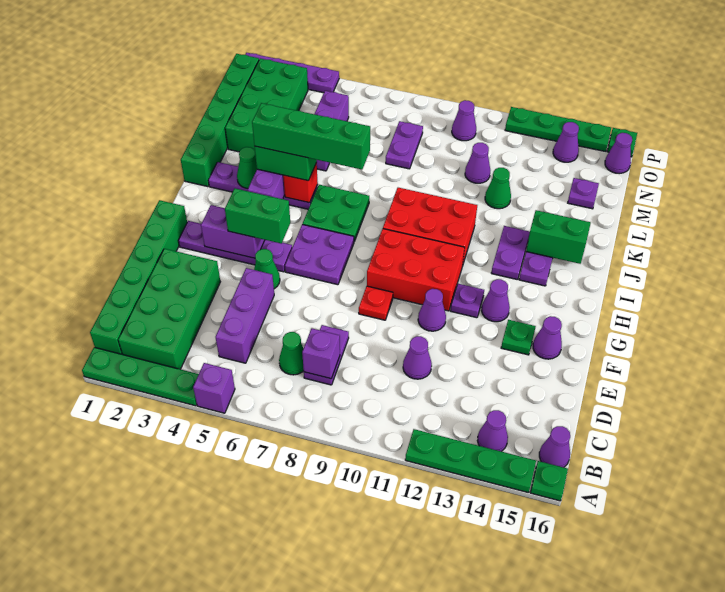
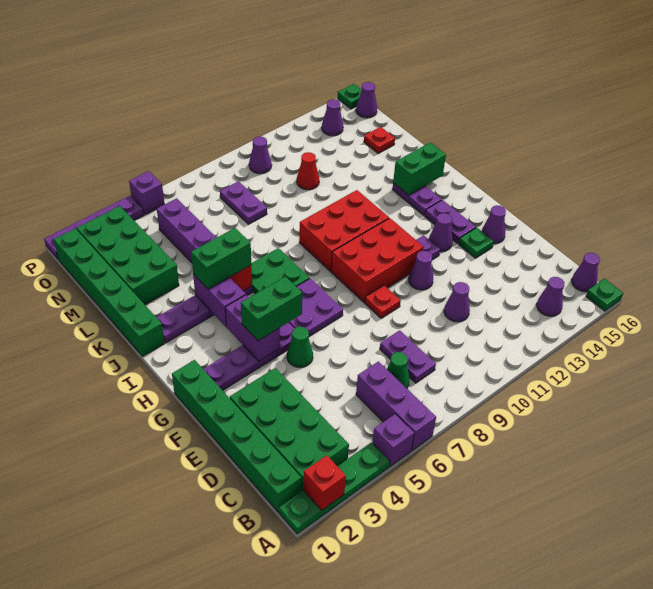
none -> red 1x1 brick [303,455,346,510]
green 1x4 plate [405,429,536,493] -> none
purple 1x3 brick [216,268,274,363] -> purple 1x3 brick moved to [356,361,436,451]
purple 1x1 brick [302,329,340,379] -> purple 1x1 brick moved to [129,171,164,215]
purple 1x2 brick [201,205,265,258] -> purple 1x2 brick turned to [225,295,280,361]
purple 1x2 plate [491,226,530,280] -> purple 1x2 plate moved to [425,200,476,244]
green 1x1 cone [237,147,257,188] -> none
green 1x4 brick [252,103,370,169] -> none
green 1x1 cone [485,168,511,209] -> none
purple 1x1 cone [465,143,490,183] -> red 1x1 cone [297,152,319,190]
purple 1x1 plate [568,178,599,209] -> red 1x1 plate [364,127,395,154]
green 1x4 plate [505,107,611,152] -> none

